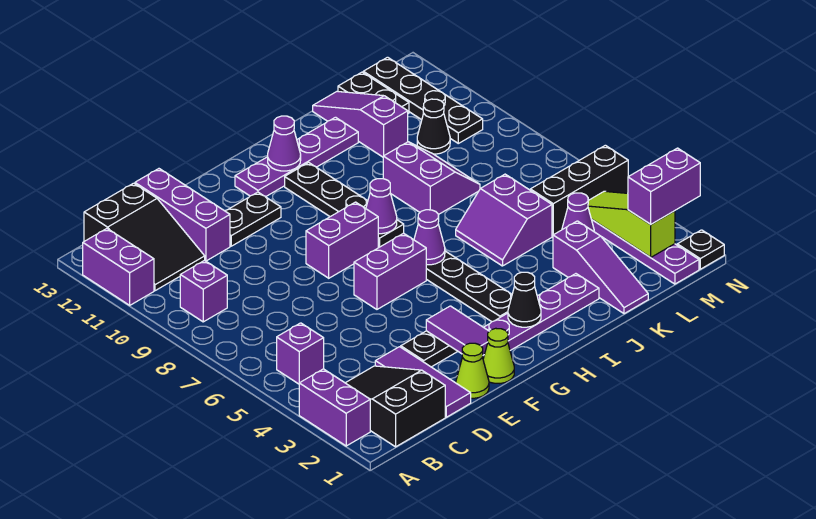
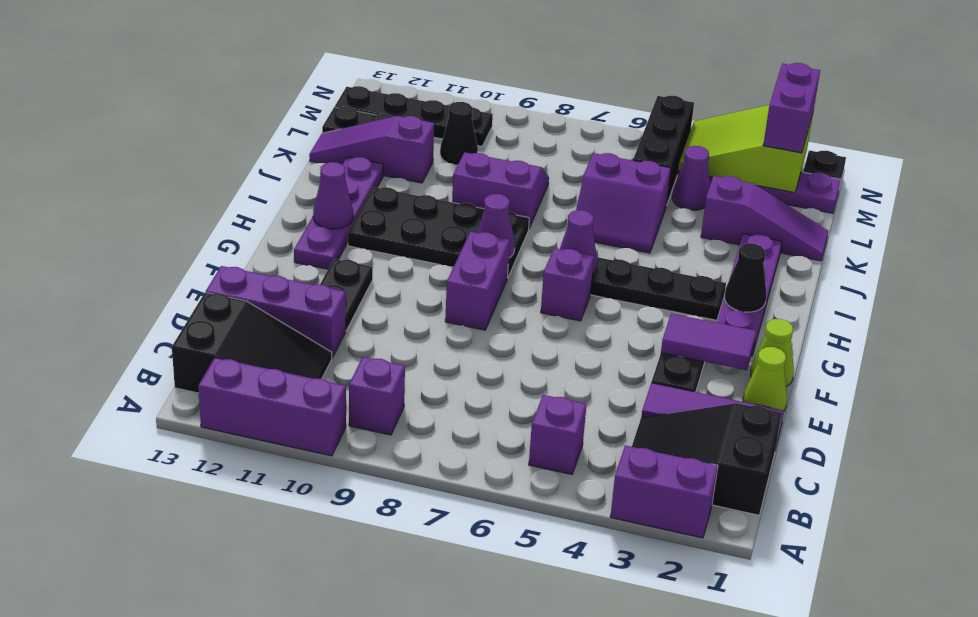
purple 1x2 brick [83,229,154,305] -> purple 1x3 brick [198,358,346,456]
purple 1x2 brick [354,233,426,309] -> purple 1x1 brick [541,248,594,321]
black 1x4 plate [285,163,404,248] -> black 2x4 plate [348,187,529,277]
lime 1x3 slope [588,191,675,257] -> lime 2x3 slope [678,105,813,193]

